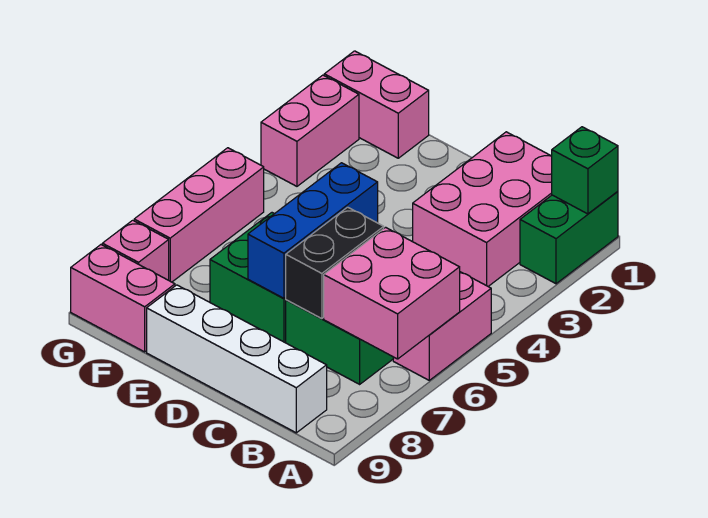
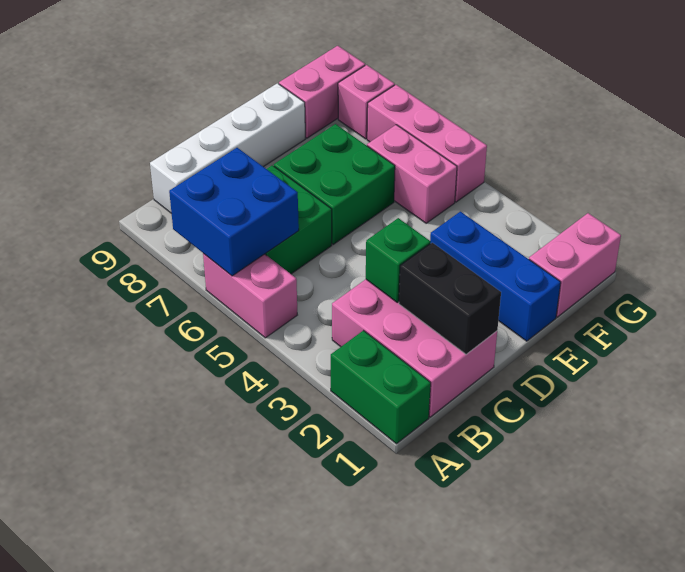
green 1x1 brick [552,127,618,214] -> green 1x1 brick moved to [366,218,431,302]
pink 2x2 brick [324,227,460,359] -> blue 2x2 brick [169,148,299,276]
black 1x2 brick [285,207,384,319] -> black 1x2 brick moved to [399,243,501,354]
blue 1x3 brick [248,163,378,298] -> blue 1x3 brick moved to [430,212,561,341]
pink 1x2 brick [261,75,359,186] -> pink 1x2 brick moved to [367,125,457,223]

